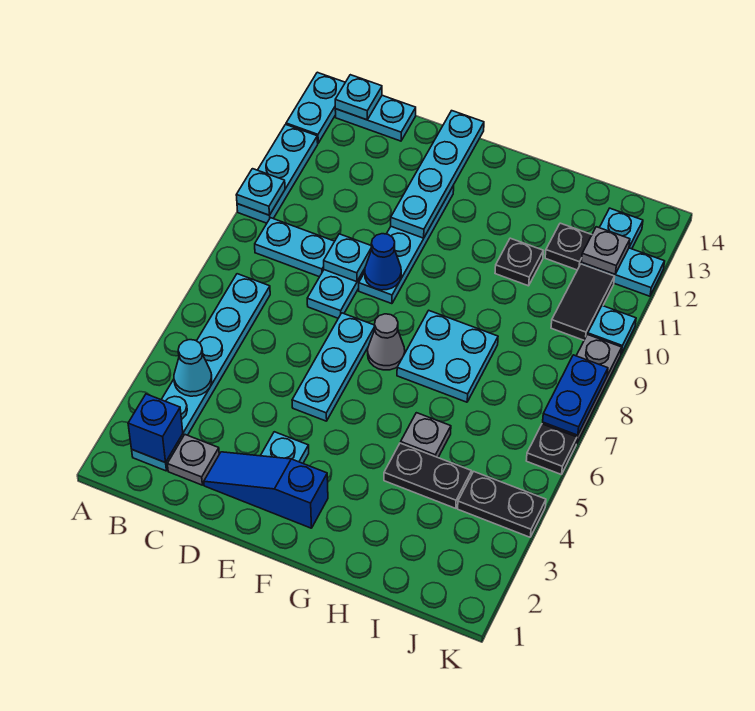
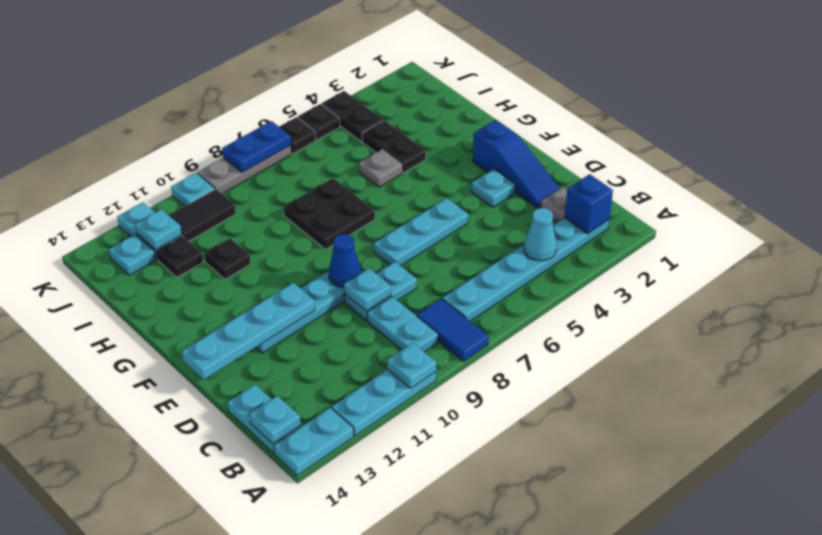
none -> blue 1x2 tile [417,299,489,362]
grey 1x1 cone [368,314,405,370] -> none
cyan 2x2 plate [397,311,498,402] -> black 2x2 plate [284,178,375,249]
grey 1x1 plate [581,227,630,274] -> cyan 1x1 plate [135,209,182,250]
none -> black 1x1 plate [298,104,340,140]

